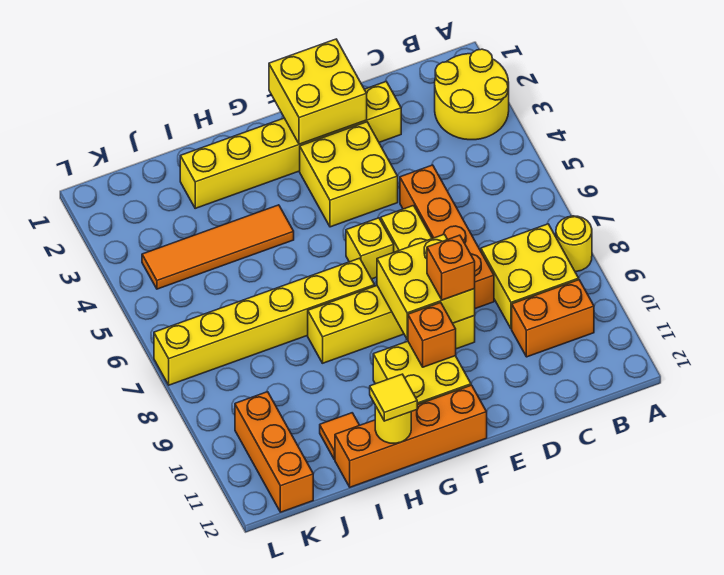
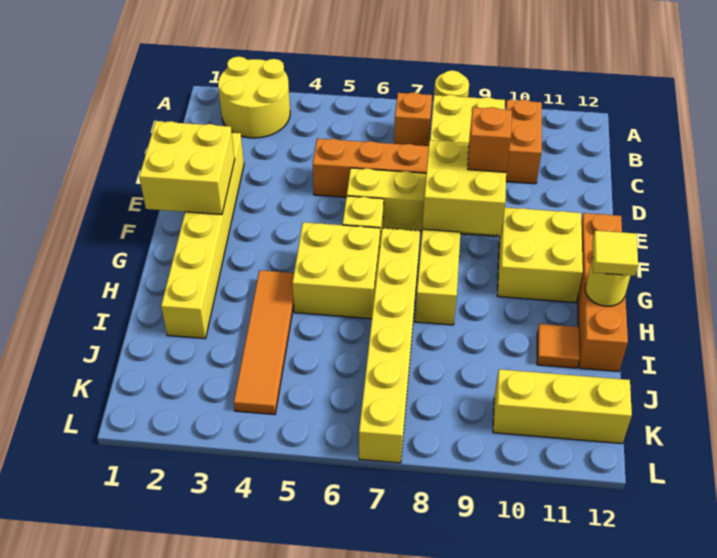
yellow 2x2 brick [300,122,398,227] -> yellow 2x2 brick moved to [292,222,380,319]
orange 1x1 brick [408,303,456,367] -> orange 1x1 brick moved to [394,92,432,146]
orange 1x3 brick [235,392,313,512] -> yellow 1x3 brick [493,369,632,444]

